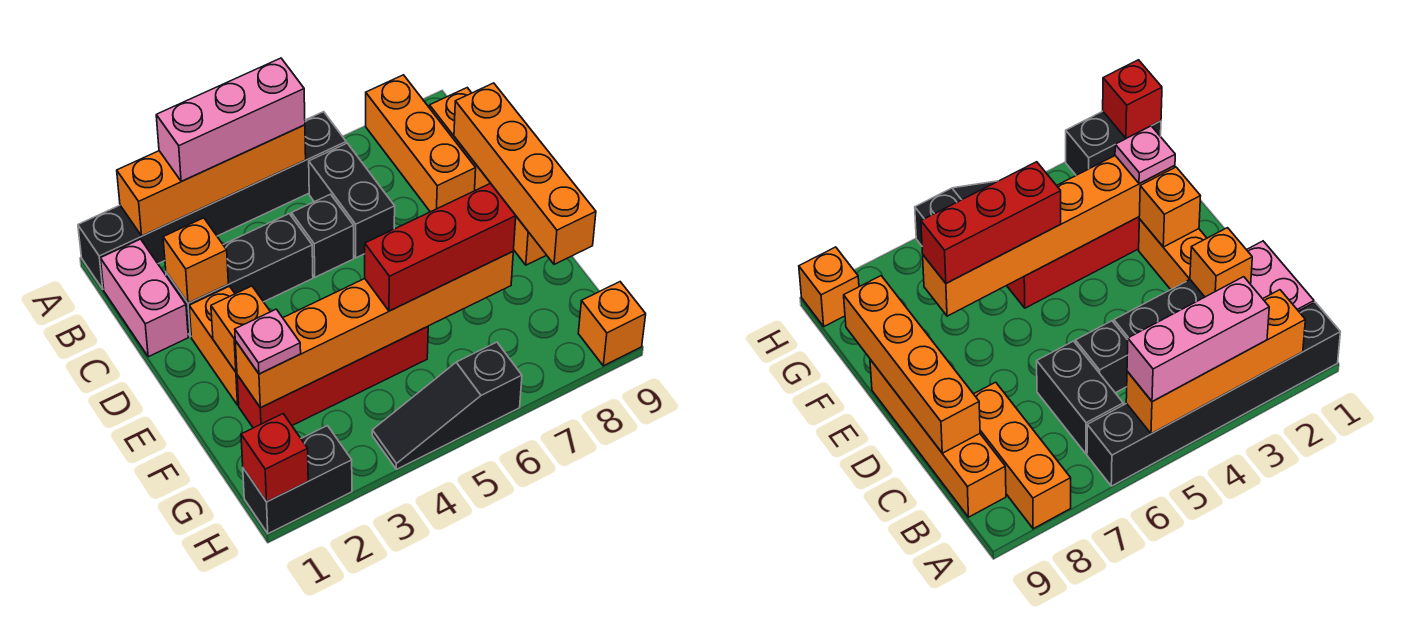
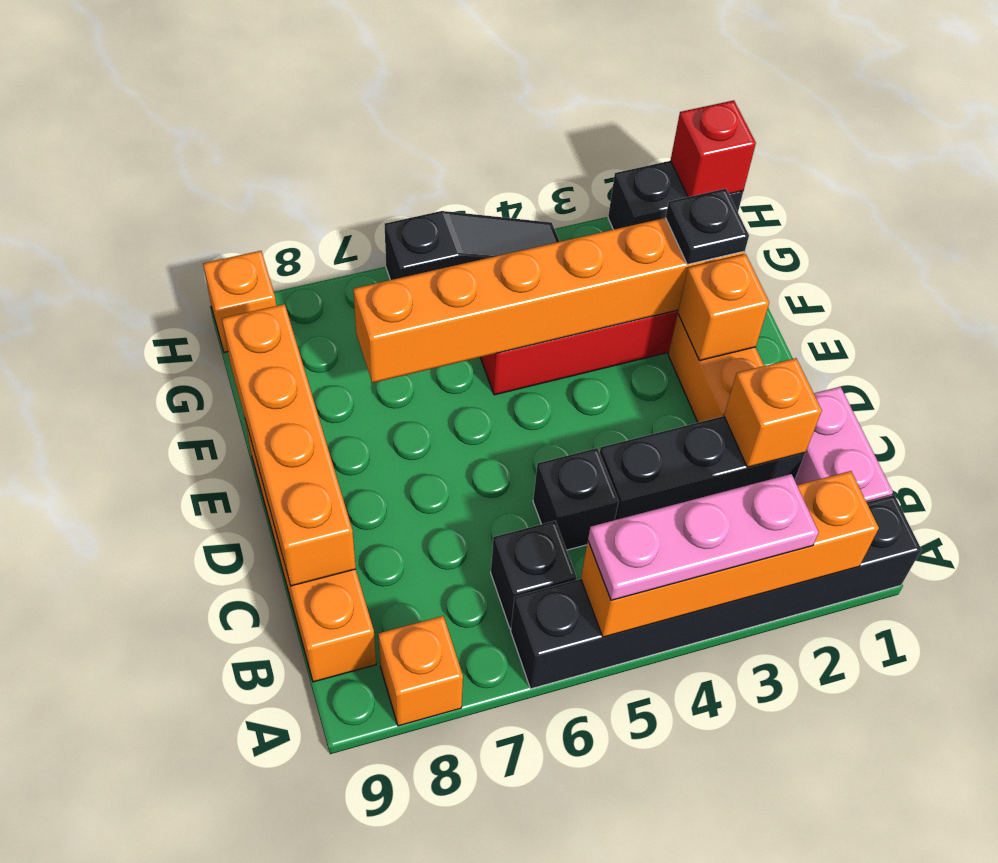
pink 1x3 brick [156,58,305,181] -> pink 1x3 plate [588,474,819,600]
orange 1x3 brick [366,75,476,212] -> orange 1x1 brick [378,616,463,726]
black 1x2 brick [309,143,395,258] -> black 1x1 brick [491,521,576,628]
pink 1x1 plate [235,309,301,374] -> black 1x1 plate [665,189,749,264]
red 1x3 brick [365,183,516,311] -> none

